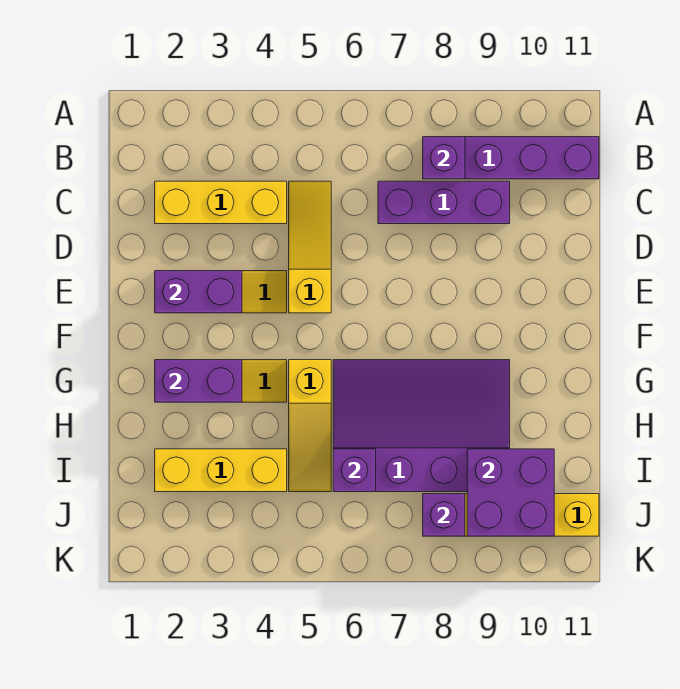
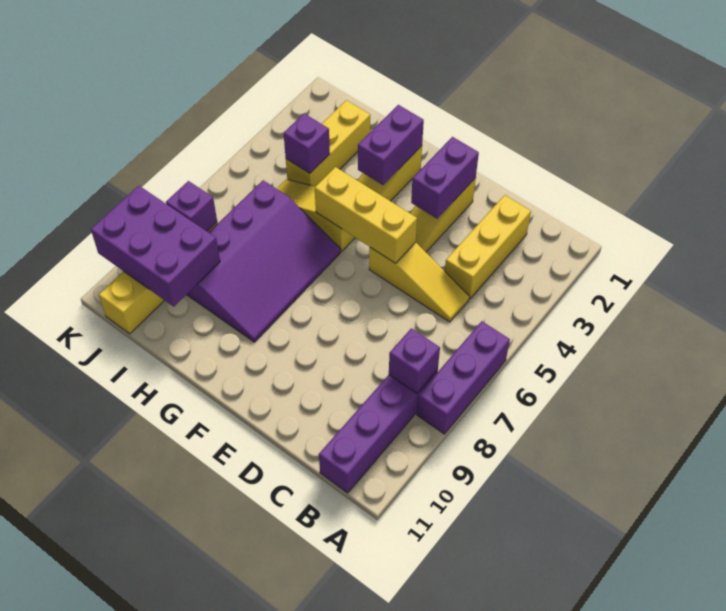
purple 1x3 brick [378,181,510,224] -> purple 1x3 brick moved to [417,321,510,434]
none -> yellow 1x3 brick [315,167,417,263]
purple 1x1 brick [333,449,376,492] -> purple 1x1 brick moved to [284,113,330,173]
purple 2x2 brick [467,449,554,536] -> purple 2x3 brick [91,186,220,307]

